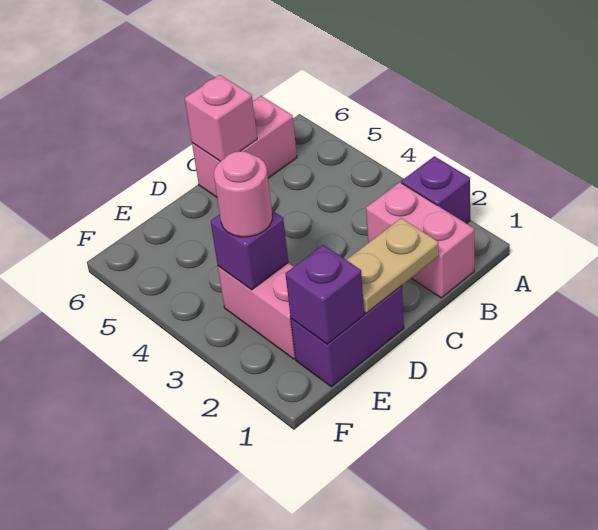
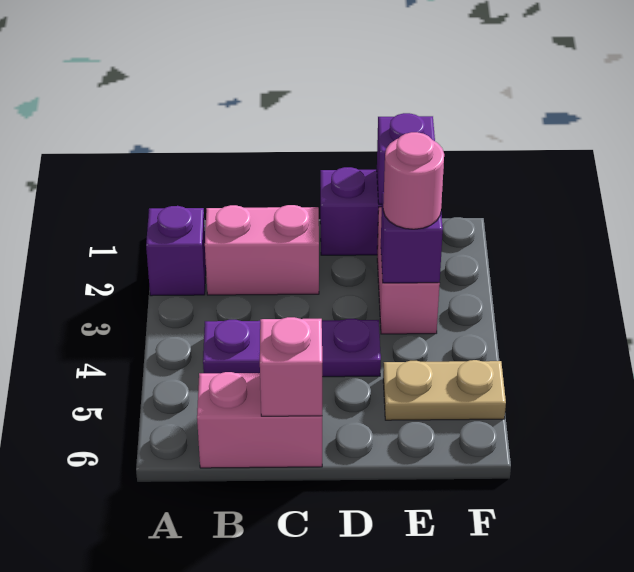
pink 1x2 brick [366,182,474,298] -> pink 1x2 brick turned to [205,205,319,295]
none -> purple 1x3 plate [203,319,381,377]
tan 1x2 plate [347,218,439,313] -> tan 1x2 plate moved to [383,360,506,420]

